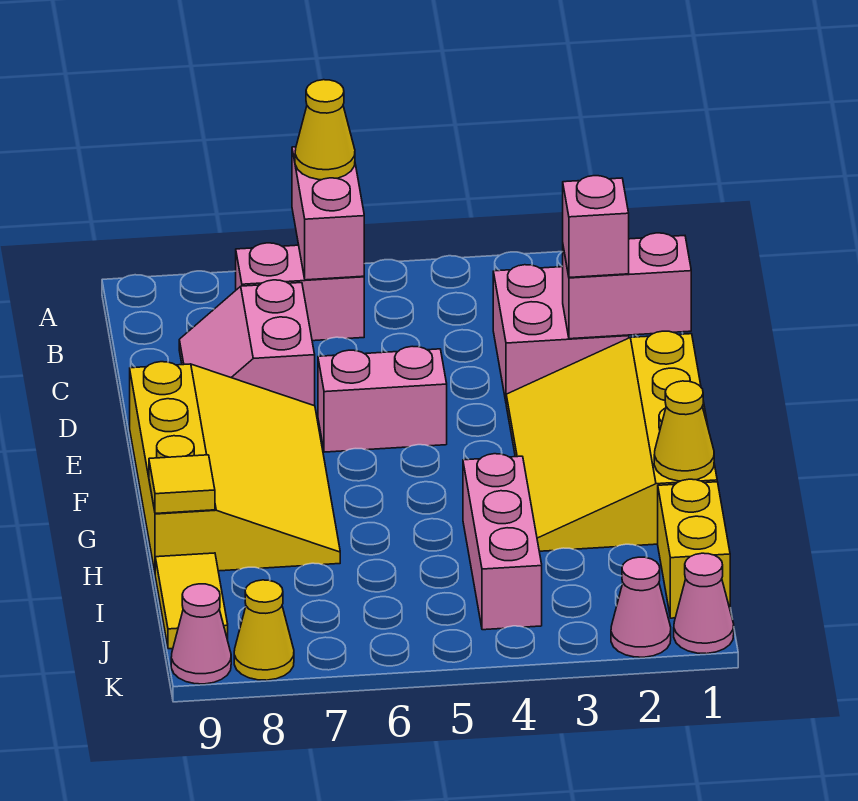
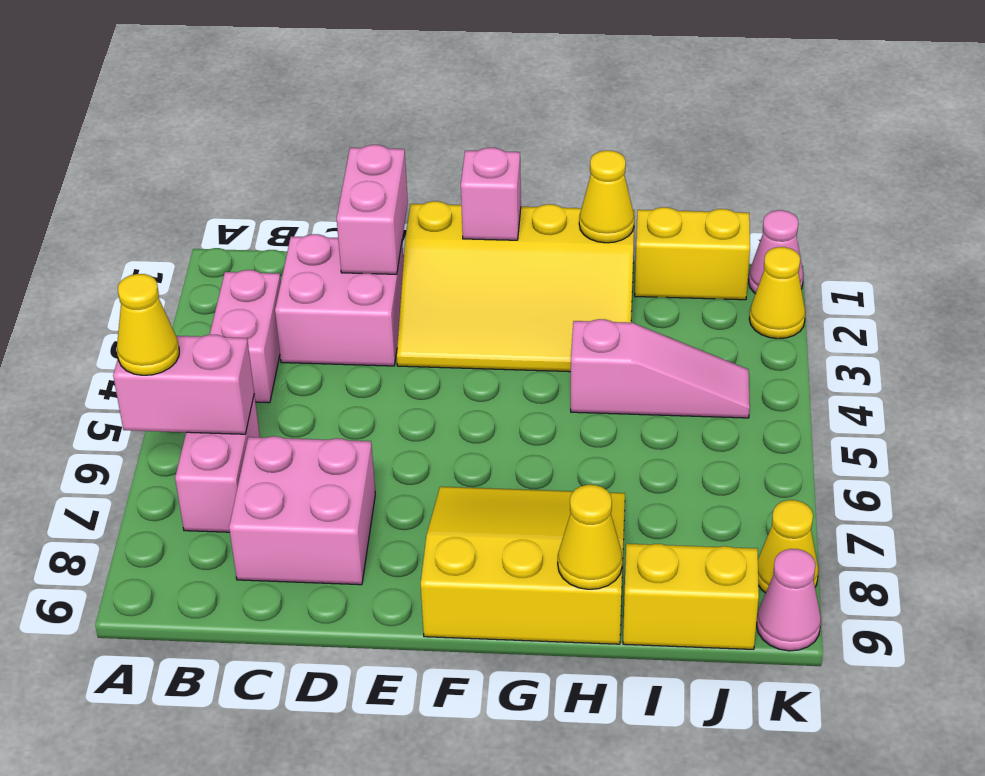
pink 2x2 slope [179,280,315,406] -> pink 2x2 brick [229,436,375,585]
pink 1x1 brick [563,176,629,278] -> pink 1x1 brick moved to [461,148,521,240]
pink 1x2 brick [318,346,447,452] -> pink 1x2 brick moved to [210,270,281,403]
yellow 3x4 slope [130,362,340,571] -> yellow 3x3 slope [421,487,625,644]
pink 1x3 brick [463,454,542,630] -> pink 1x3 slope [571,319,750,418]
yellow 1x1 tile [149,455,215,514] -> yellow 1x1 cone [558,485,622,589]
yellow 1x2 tile [155,553,228,649] -> yellow 1x2 brick [623,544,759,649]
pink 1x1 cone [611,557,671,657] -> yellow 1x1 cone [749,247,805,339]

